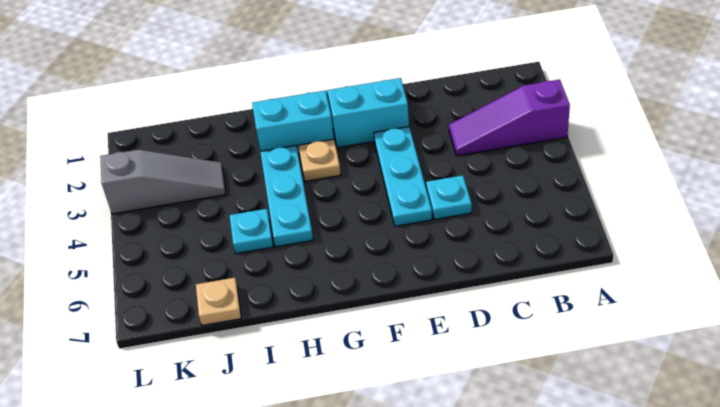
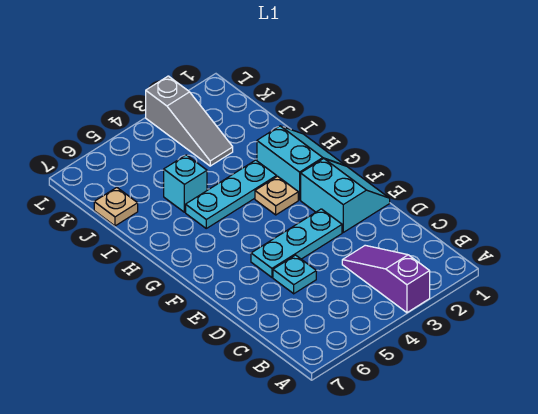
cyan 1x1 plate [229,209,273,254] -> cyan 1x1 brick [164,155,207,212]

